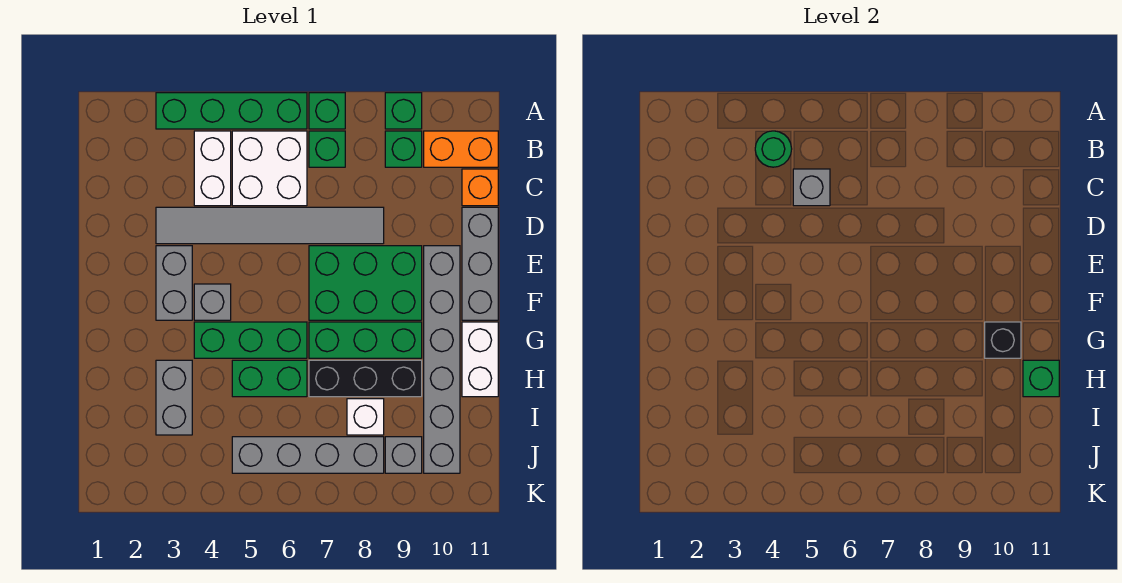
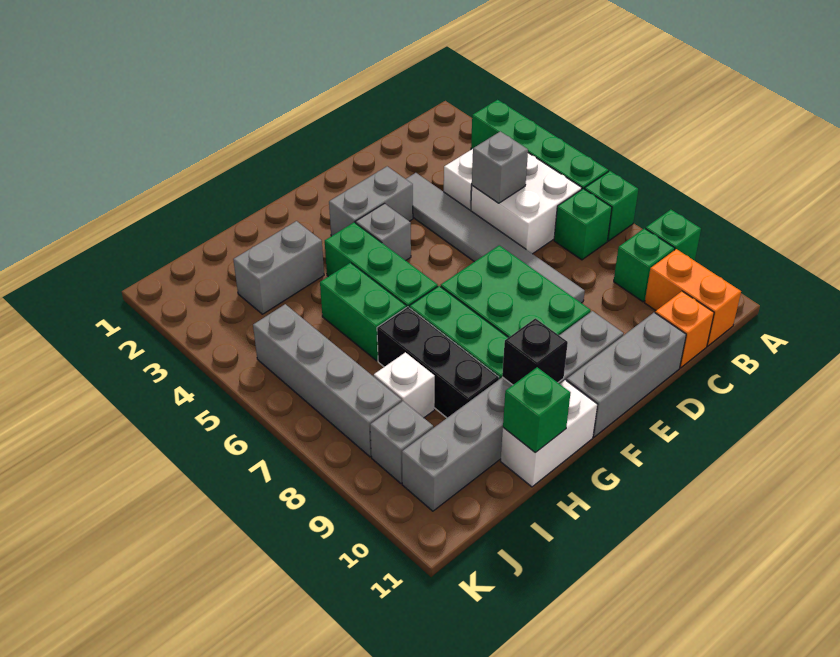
green 1x1 round brick [755,131,792,167] -> none

